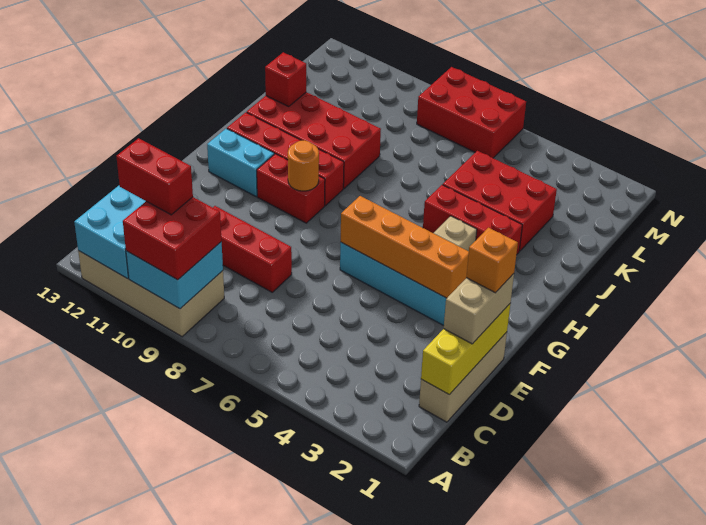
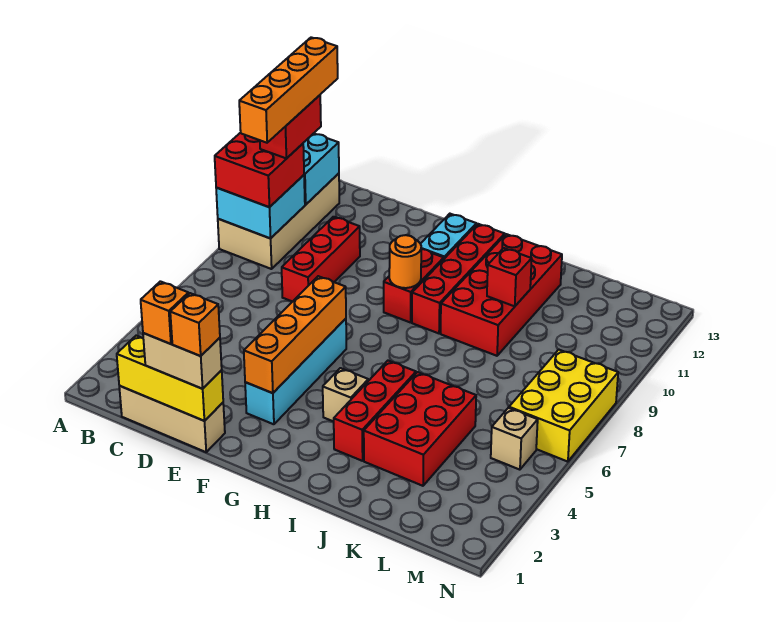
none -> orange 1x4 brick [239,37,338,143]
none -> orange 1x1 brick [141,281,189,344]
red 1x1 brick [265,52,306,107] -> red 1x1 brick moved to [487,248,532,306]
none -> tan 1x1 brick [491,408,538,470]
red 2x3 brick [417,67,526,158] -> yellow 2x3 brick [509,350,618,462]

